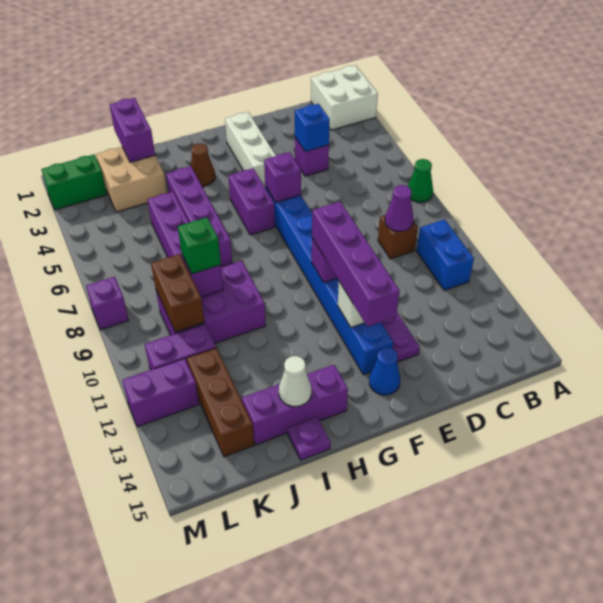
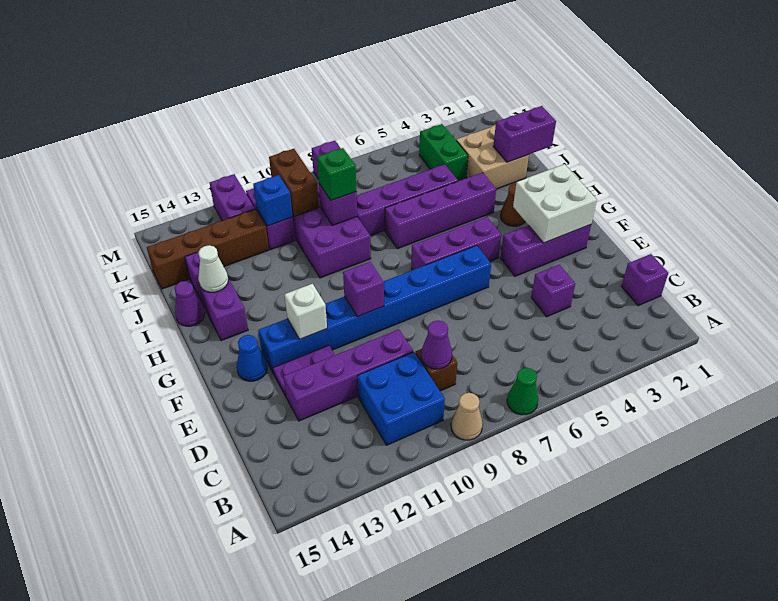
white 2x2 brick [311,65,378,130] -> white 2x2 brick moved to [513,164,597,243]
none -> tan 1x1 cone [451,393,483,440]
blue 1x2 brick [417,219,474,290] -> blue 2x2 brick [357,352,445,445]
blue 1x1 brick [295,104,330,152] -> blue 1x1 brick moved to [253,175,293,226]
white 1x3 brick [225,112,276,187] -> purple 1x3 brick [501,225,591,276]
purple 1x1 brick [264,152,301,202] -> purple 1x1 brick moved to [622,254,668,306]
purple 1x4 brick [312,202,400,327] -> purple 1x4 brick moved to [283,330,413,421]
purple 1x2 brick [228,168,275,235] -> purple 1x3 brick [411,217,501,270]
purple 1x1 plate [288,417,331,460] -> purple 1x1 cone [175,281,205,326]
brown 1x2 brick [151,254,204,332] -> brown 1x2 brick turned to [269,149,319,216]
brown 1x3 brick [187,348,254,457] -> brown 1x4 brick [147,210,269,289]
green 1x2 brick [41,155,107,210] -> green 1x2 brick moved to [419,124,468,181]

